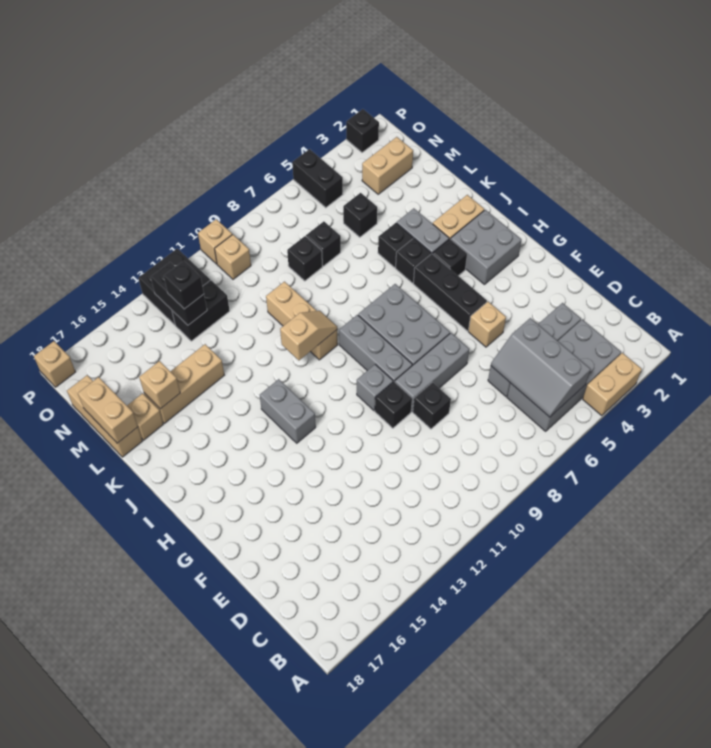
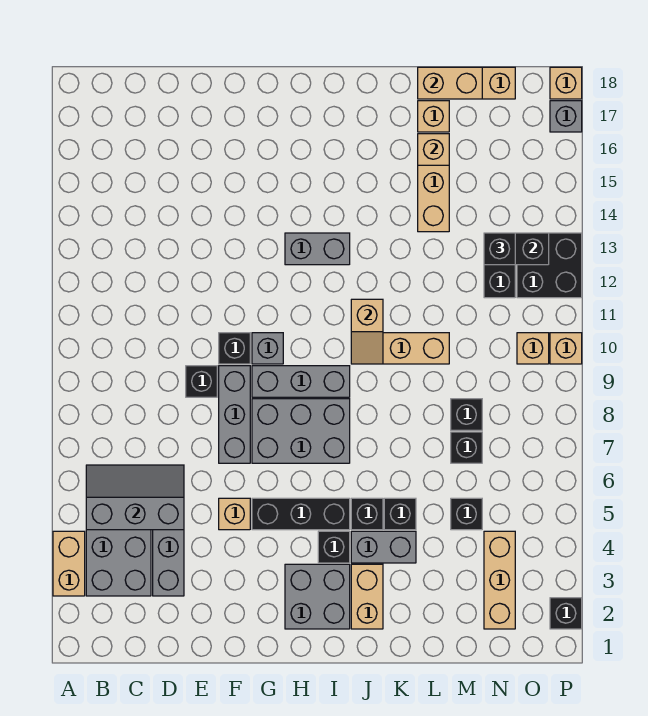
tan 1x2 brick [362,137,413,194] -> tan 1x3 brick [484,531,515,629]
black 1x2 brick [292,149,343,208] -> none
none -> grey 1x1 brick [550,101,582,132]

